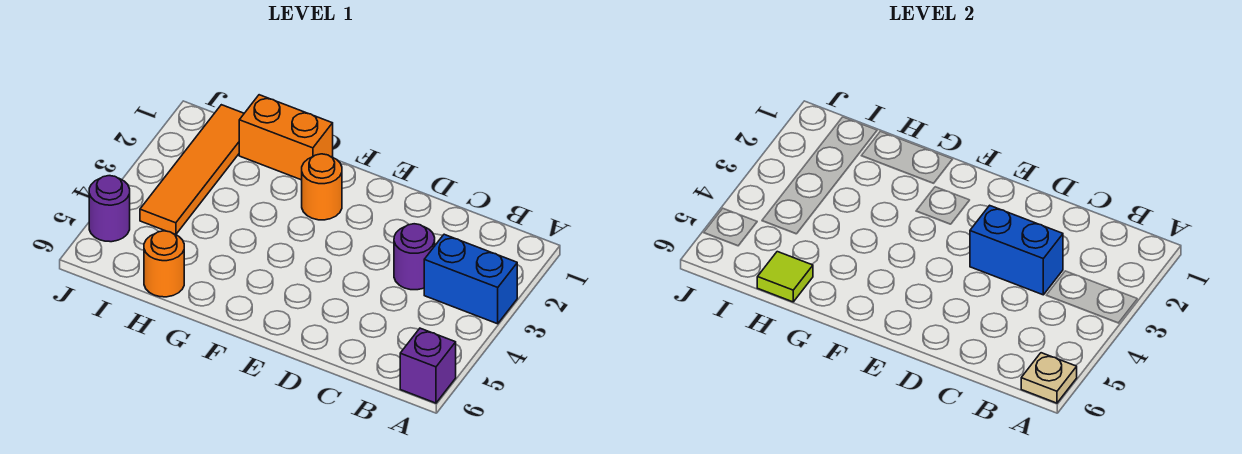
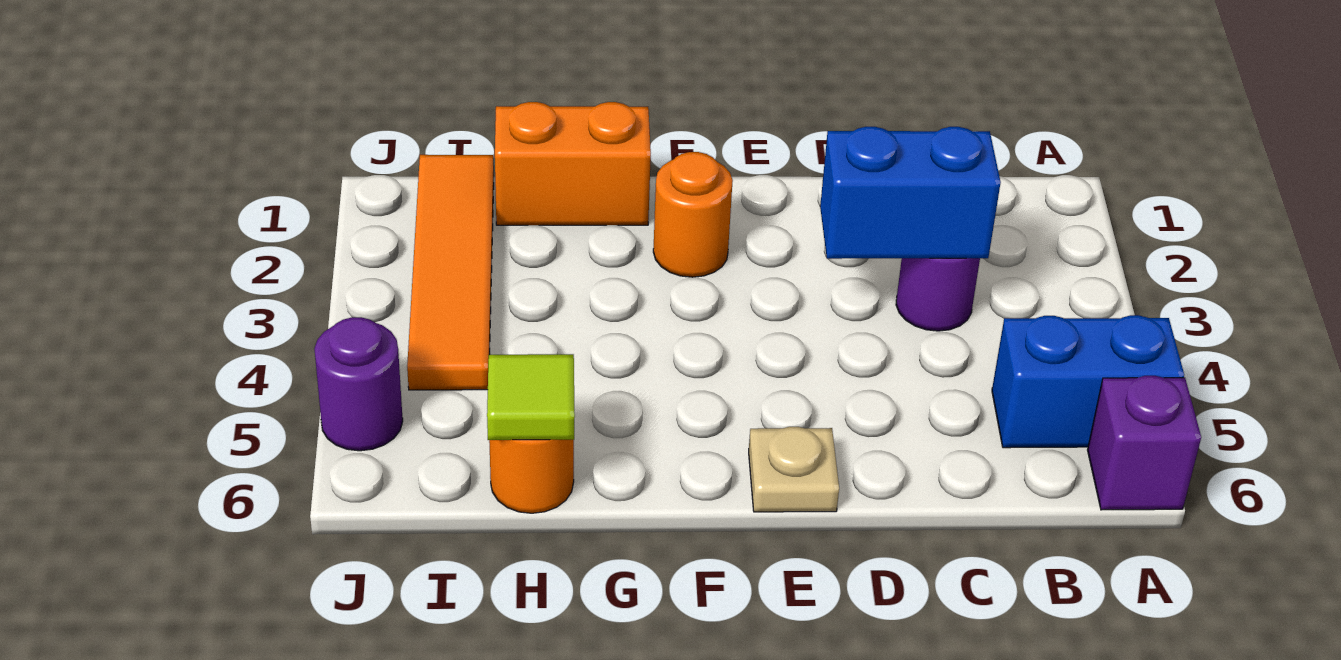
blue 1x2 brick [424,234,517,324] -> blue 1x2 brick moved to [992,315,1184,448]
tan 1x1 plate [1021,353,1077,403] -> tan 1x1 plate moved to [749,427,839,512]

